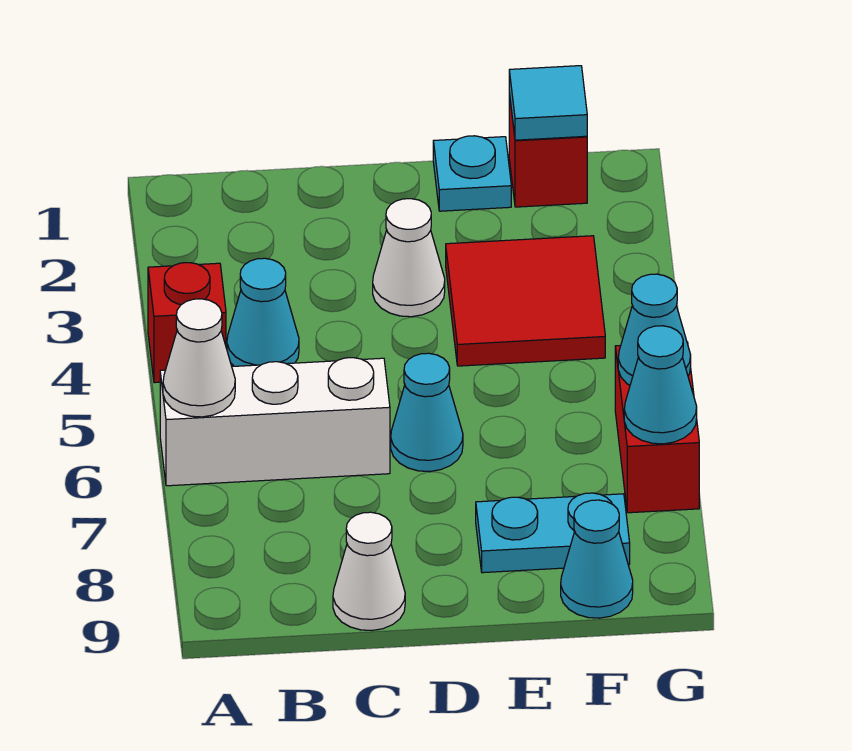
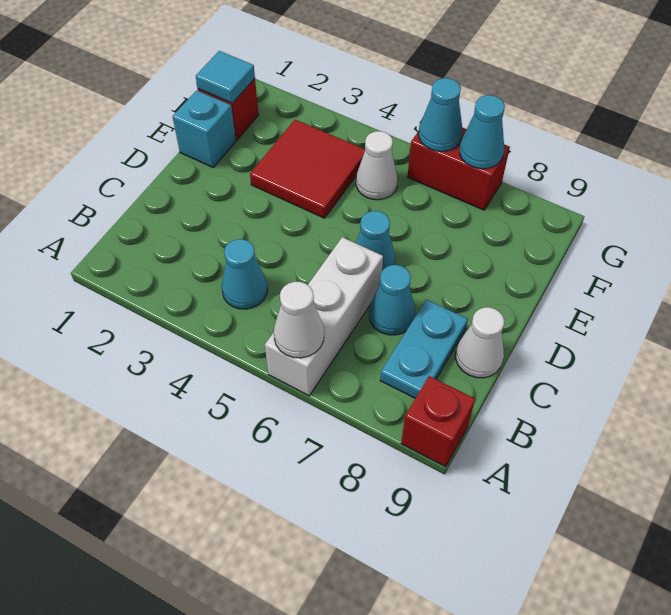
red 1x1 brick [148,263,226,383] -> red 1x1 brick moved to [401,376,475,467]
white 1x1 cone [373,199,445,317] -> white 1x1 cone moved to [356,131,398,200]
cyan 1x1 plate [433,136,511,211] -> cyan 1x1 brick [172,90,236,167]
cyan 1x2 plate [476,493,630,573] -> cyan 1x2 plate moved to [380,300,468,398]
cyan 1x1 cone [561,500,633,618] -> cyan 1x1 cone moved to [369,265,415,335]

